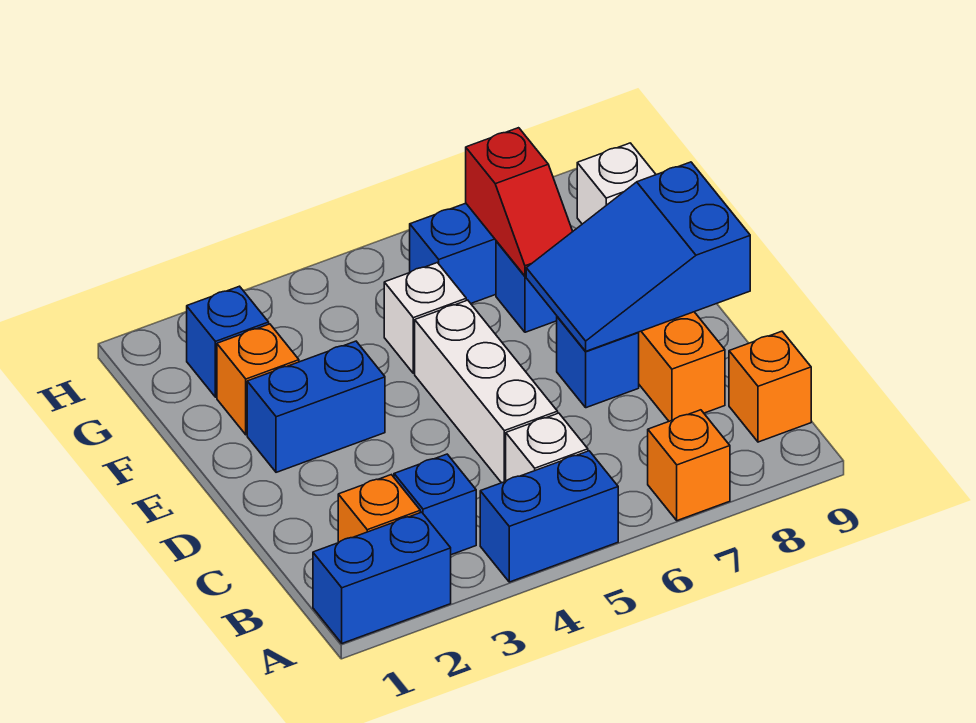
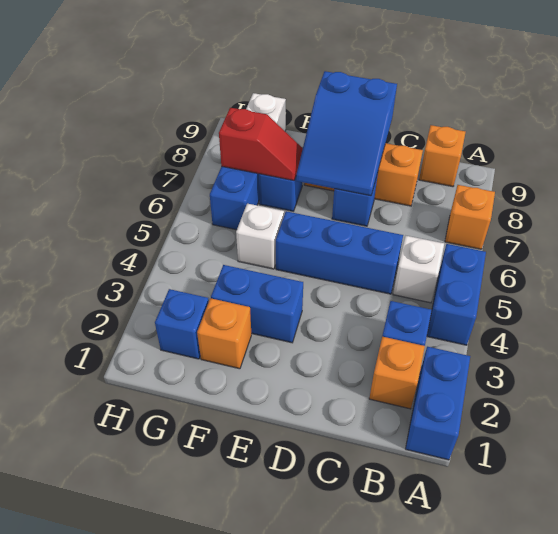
white 1x3 brick [415,300,558,483] -> blue 1x3 brick [276,211,403,294]
blue 1x2 brick [247,341,385,472] -> blue 1x2 brick turned to [211,265,303,343]

